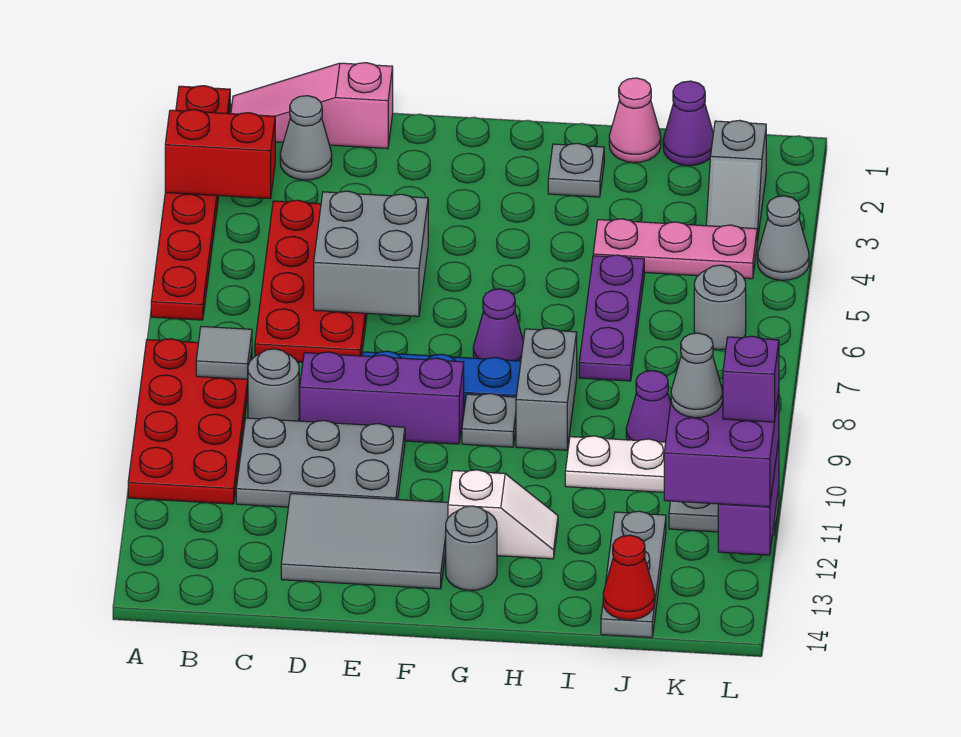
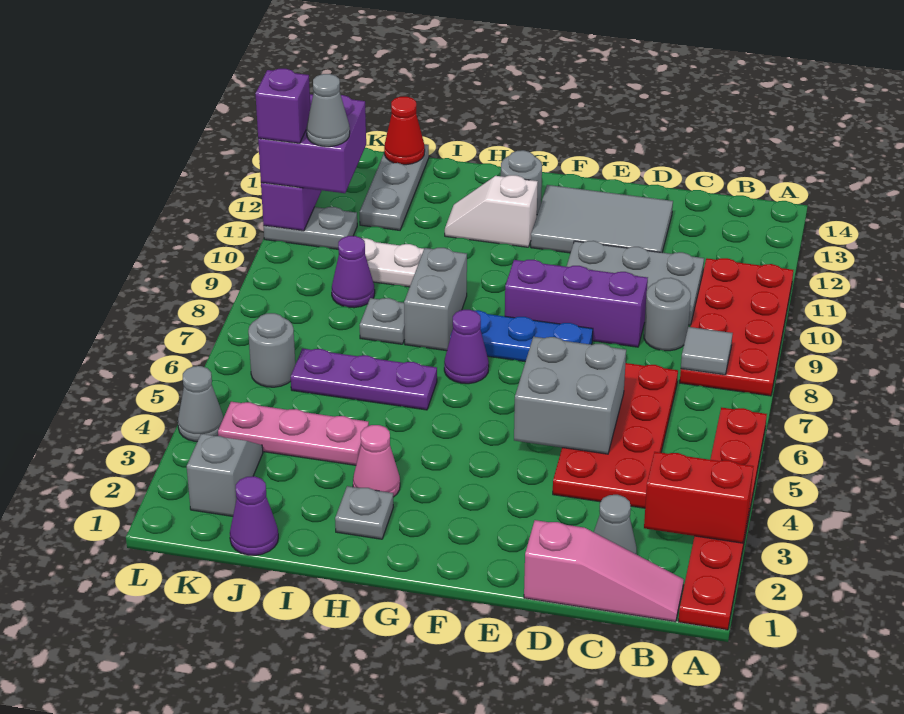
grey 1x1 plate [462,394,516,447] -> grey 1x1 plate moved to [360,298,405,344]
pink 1x1 cone [609,78,661,163] -> pink 1x1 cone moved to [353,425,400,497]
purple 1x3 plate [579,255,644,381] -> purple 1x3 plate turned to [291,348,437,410]

